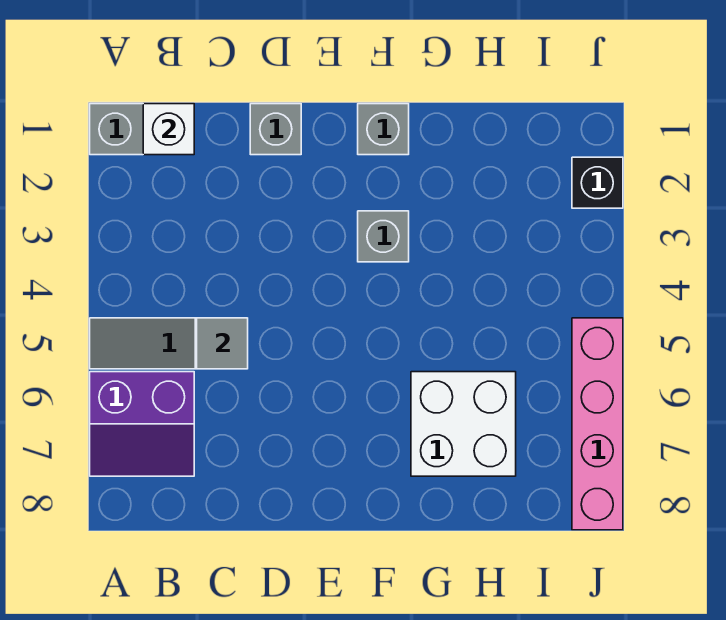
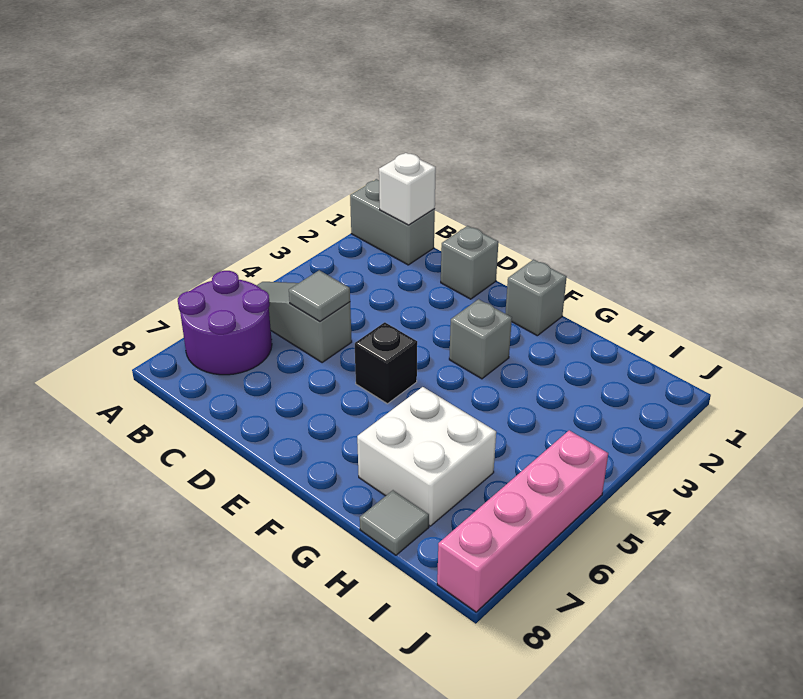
purple 2x2 slope [90,372,194,476] -> purple 2x2 round brick [178,271,272,375]
none -> grey 1x1 tile [360,490,429,555]
black 1x1 brick [572,157,623,208] -> black 1x1 brick moved to [355,322,417,404]

